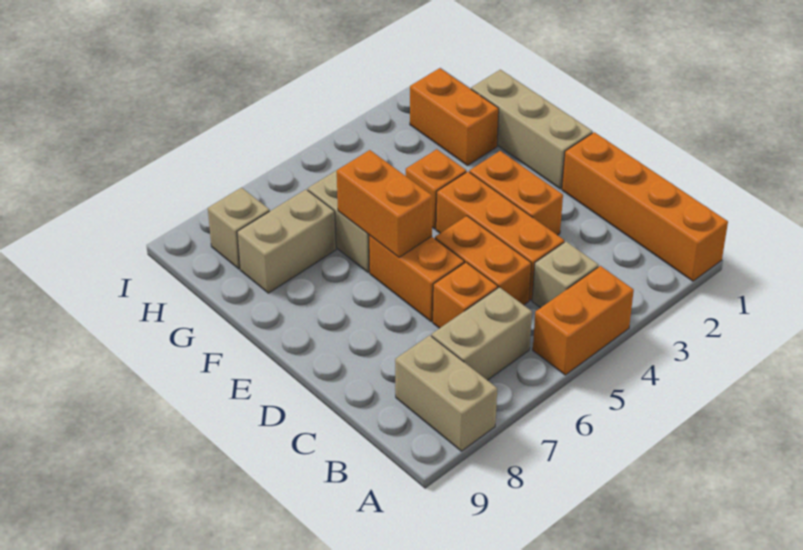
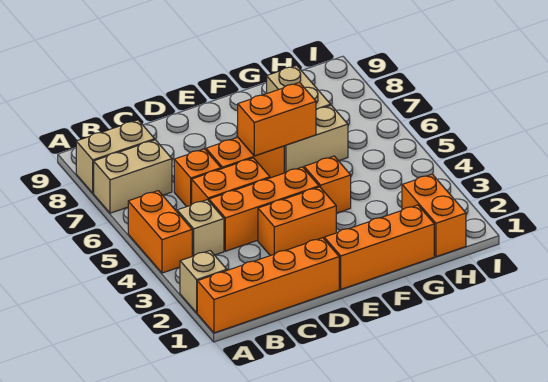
tan 1x2 brick [431,287,532,380] -> tan 1x2 brick turned to [94,140,172,213]
tan 1x3 brick [471,70,593,189] -> orange 1x3 brick [324,205,434,289]
orange 1x2 brick [410,68,499,165] -> orange 1x2 brick turned to [402,174,466,257]
tan 1x1 brick [208,187,270,269] -> tan 1x1 brick moved to [180,251,227,313]

